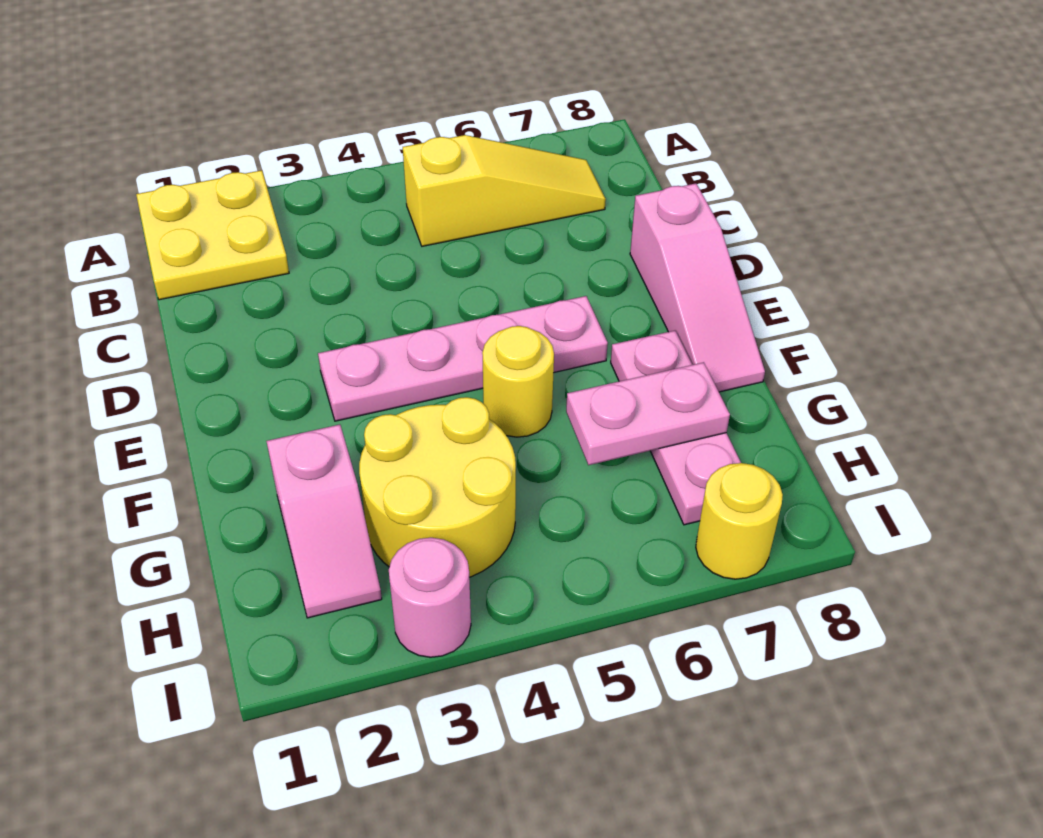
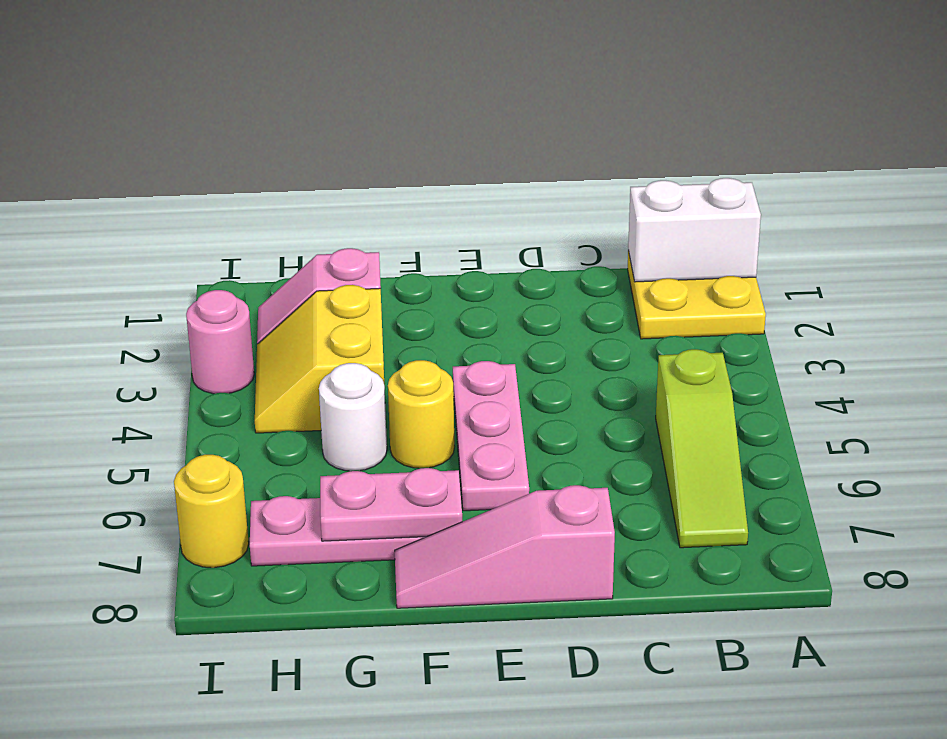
none -> white 1x2 brick [628,178,761,282]
yellow 1x3 slope [403,135,606,246] -> lime 1x3 slope [656,349,748,548]
pink 1x4 plate [318,296,608,421] -> pink 1x3 plate [453,361,529,511]
yellow 2x2 round brick [359,397,516,577] -> yellow 2x2 slope [255,285,384,433]
none -> white 1x1 round brick [319,363,387,471]
pink 1x2 plate [566,362,730,465] -> pink 1x2 plate turned to [320,468,462,541]

